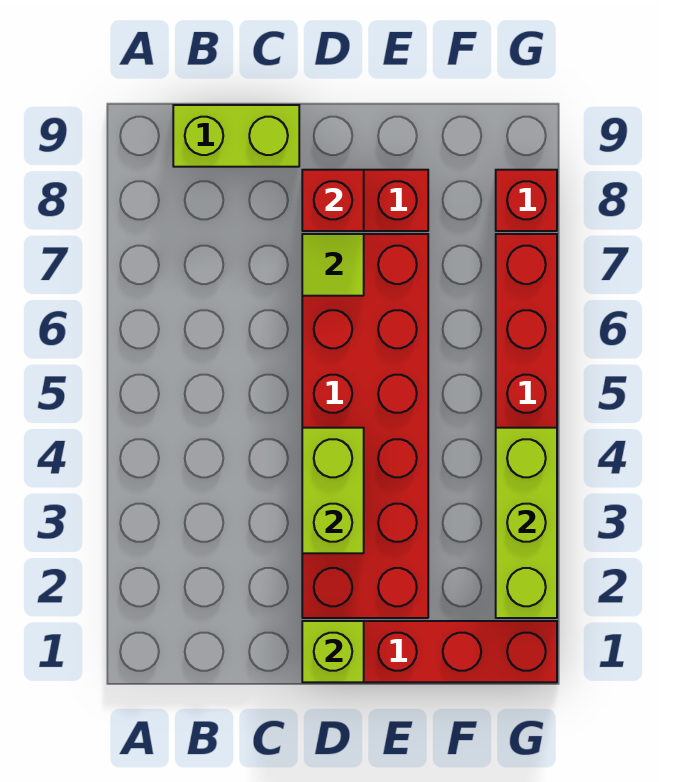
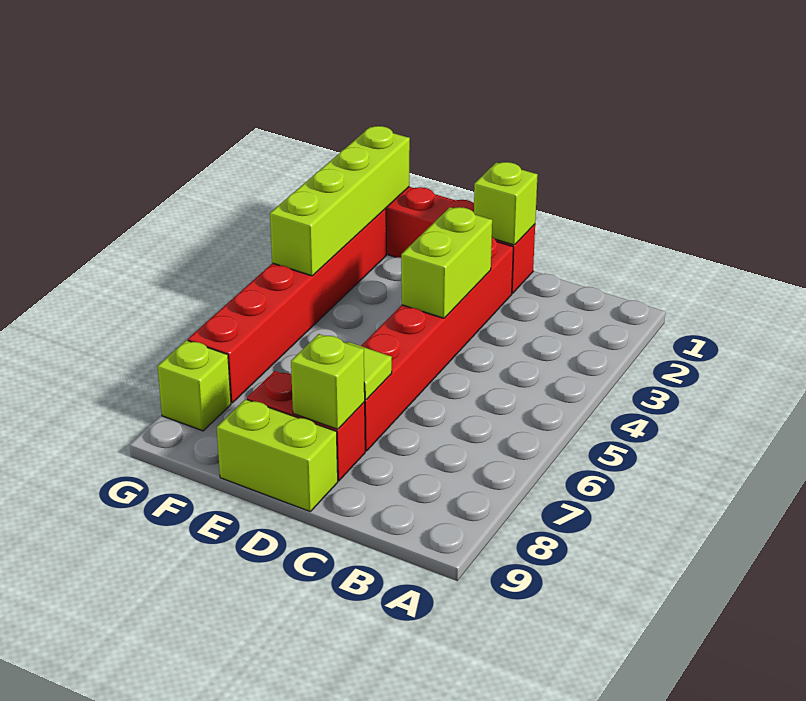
lime 1x2 brick [173,105,299,167] -> lime 1x2 brick moved to [217,399,338,511]
red 2x6 brick [302,234,428,618] -> red 1x6 brick [361,237,513,451]
red 1x1 brick [302,170,364,231] -> lime 1x1 brick [291,334,365,429]
lime 1x3 brick [496,428,557,618] -> lime 1x4 brick [270,126,410,276]
red 1x1 brick [496,170,557,231] -> lime 1x1 brick [158,340,231,431]

